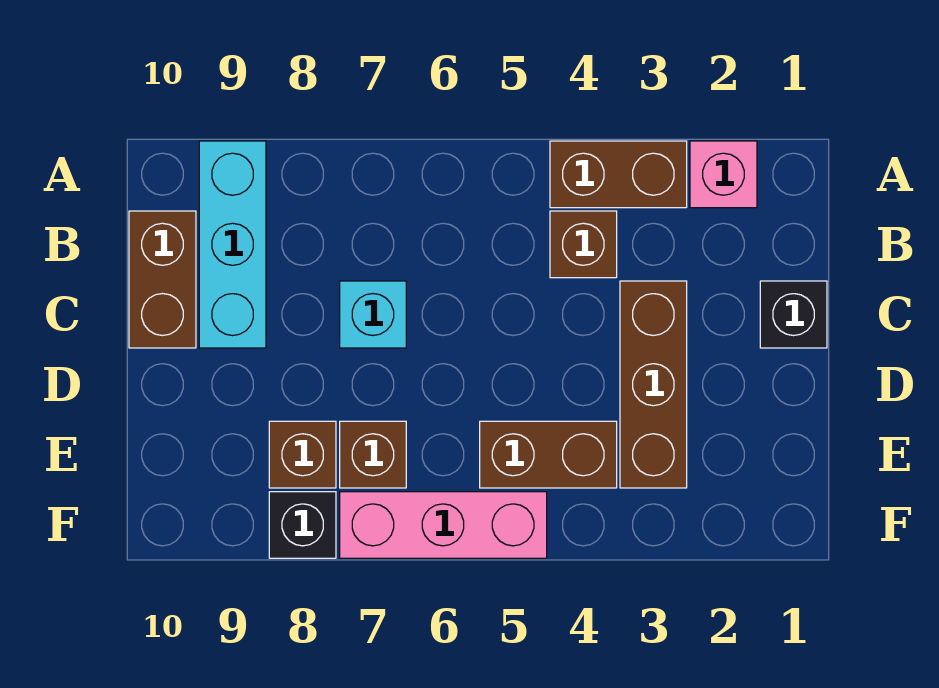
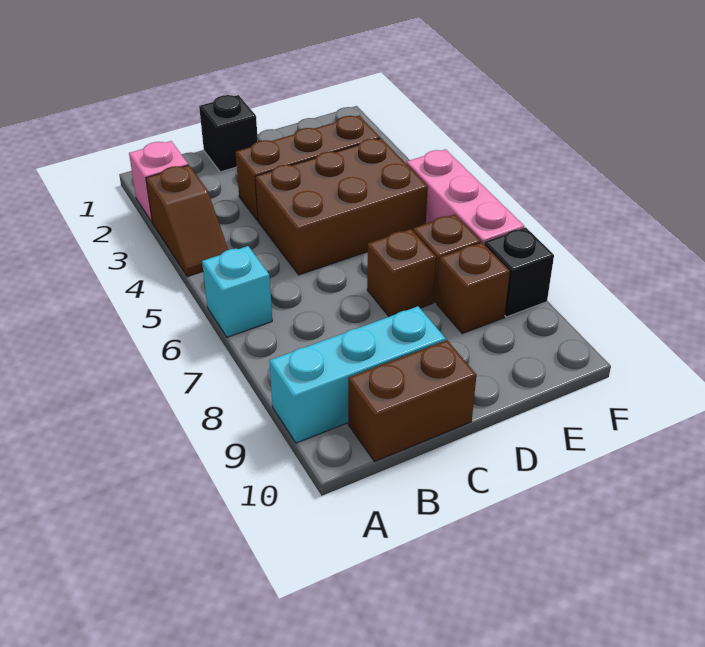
brown 1x2 brick [550,141,687,208] -> brown 1x2 slope [146,165,228,277]
brown 1x1 brick [550,211,617,278] -> brown 1x1 brick moved to [367,229,436,317]
cyan 1x1 brick [340,281,406,348] -> cyan 1x1 brick moved to [202,246,272,337]
brown 1x2 brick [480,421,617,488] -> brown 2x3 brick [255,138,428,275]

